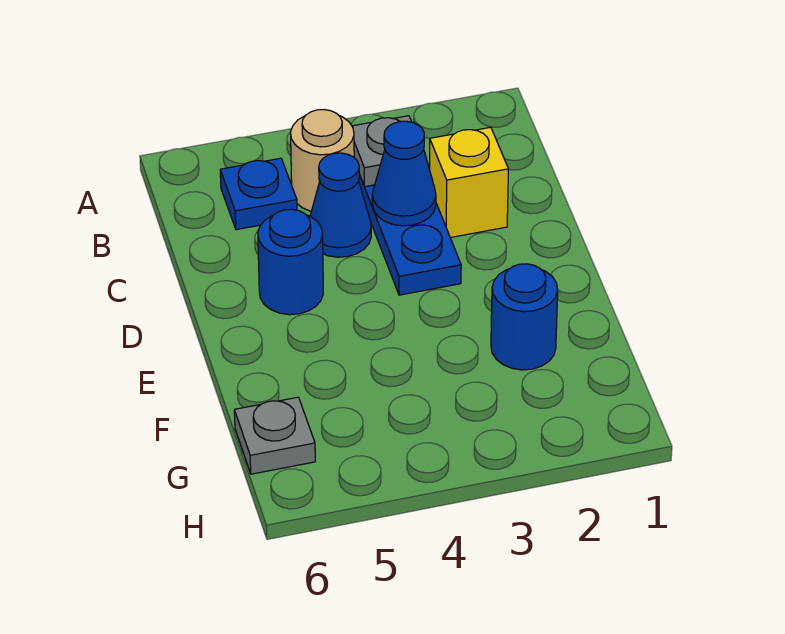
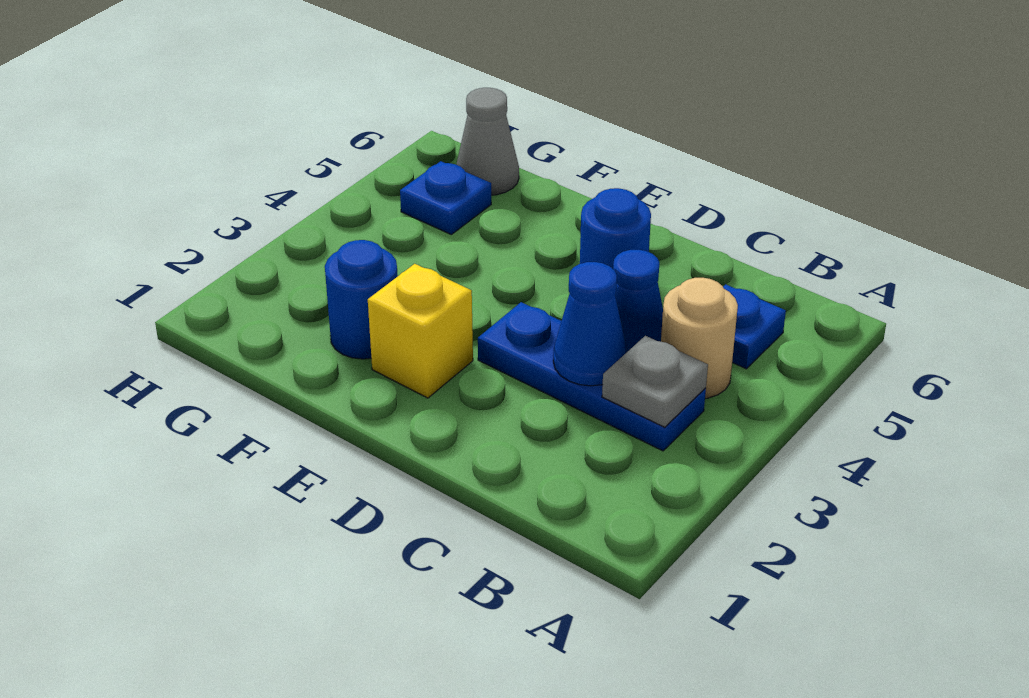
yellow 1x1 brick [430,127,508,238] -> yellow 1x1 brick moved to [368,264,473,398]
none -> blue 1x1 plate [400,161,491,234]
grey 1x1 plate [234,397,315,474] -> grey 1x1 cone [456,88,519,195]

